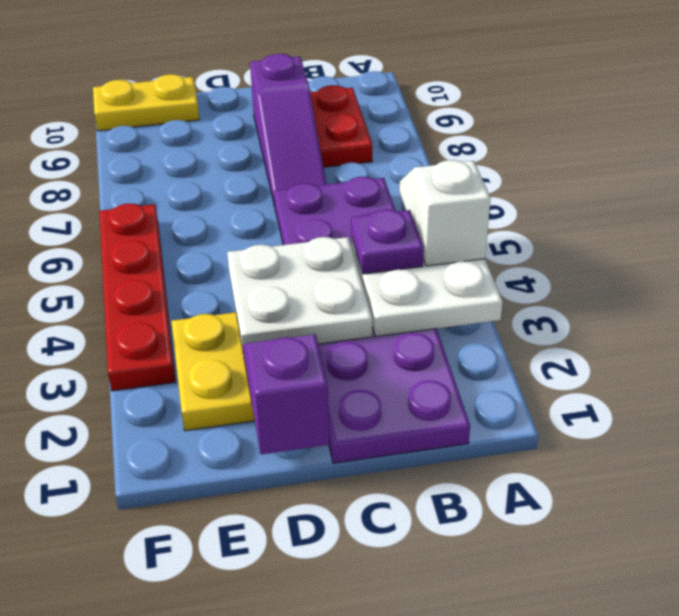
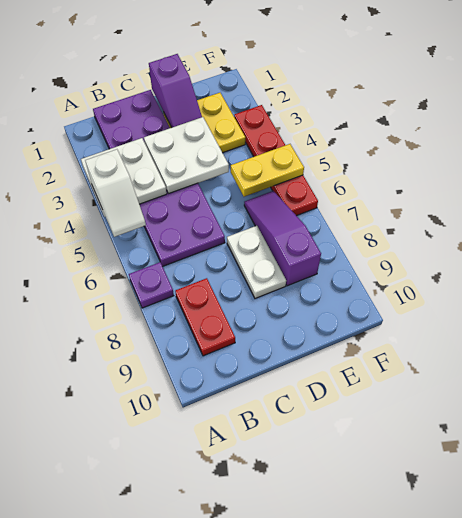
purple 1x1 plate [351,209,424,274] -> purple 1x1 plate moved to [129,262,174,308]
purple 1x3 slope [250,54,326,206] -> purple 1x3 slope moved to [244,191,321,286]
none -> white 1x2 plate [227,226,286,299]
yellow 1x2 plate [93,74,199,131] -> yellow 1x2 plate moved to [231,144,304,197]

